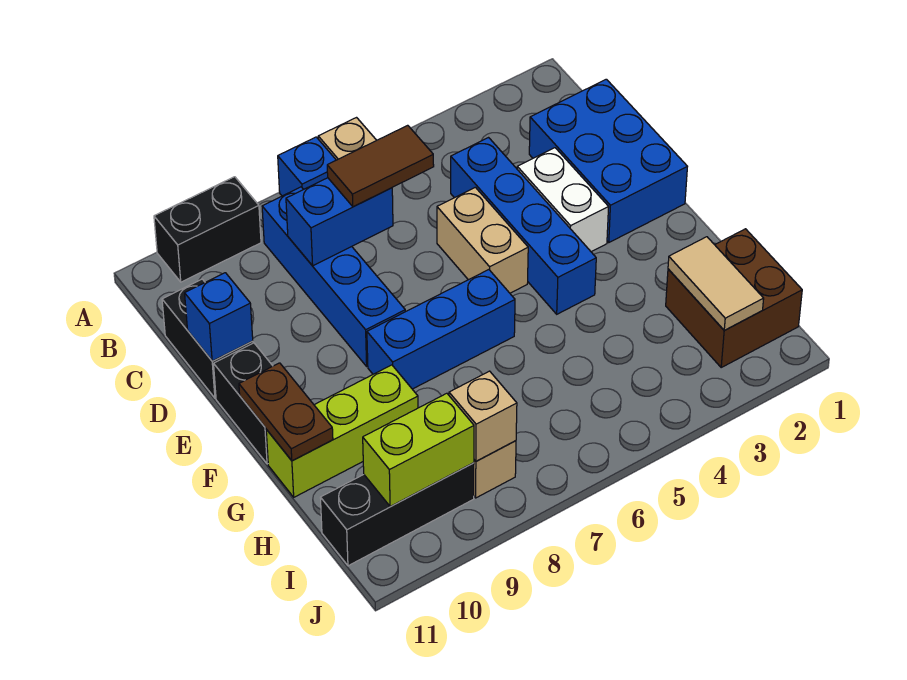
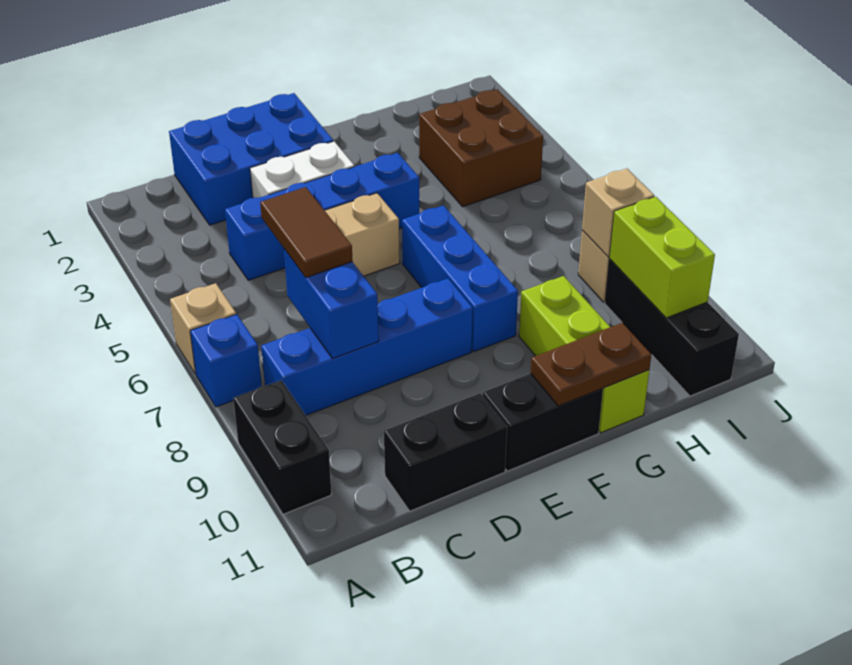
blue 1x1 brick [185,273,253,361] -> none
brown 2x2 brick [666,229,802,367] -> brown 2x2 brick moved to [419,89,543,207]
tan 1x2 tile [668,237,764,330] -> none

